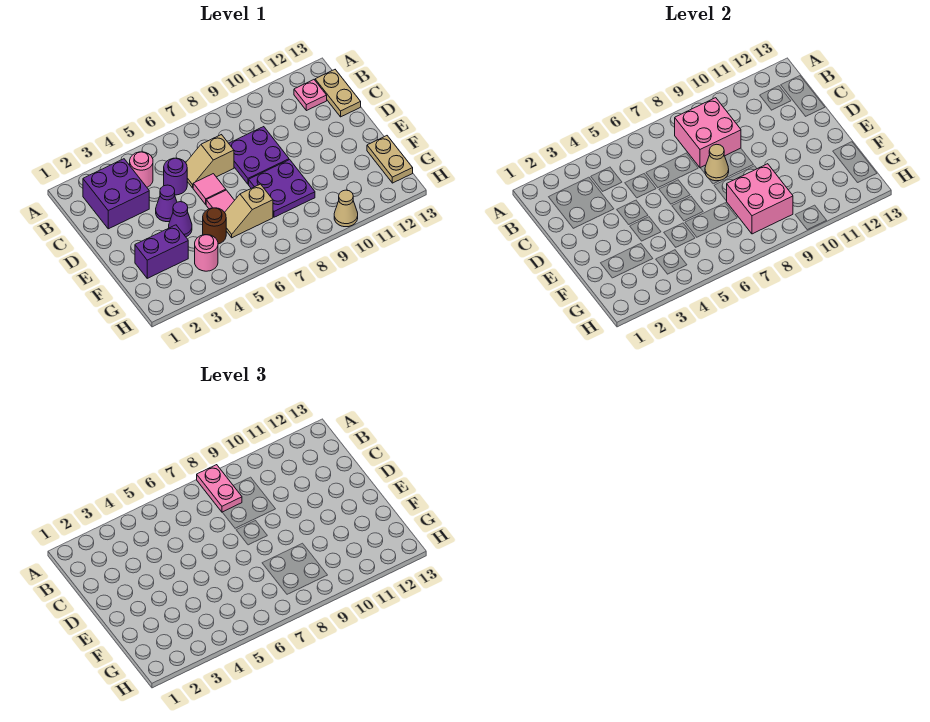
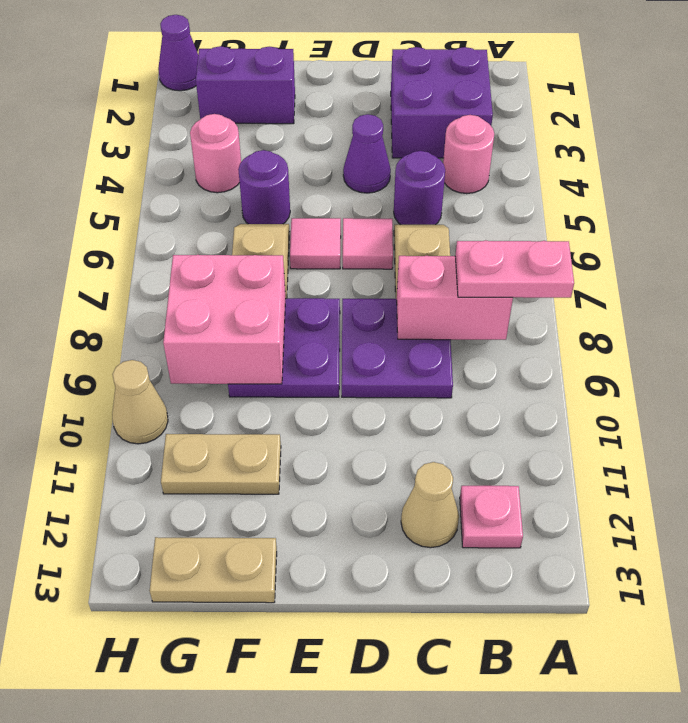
pink 2x2 brick [675,98,741,168] -> pink 1x2 brick [397,256,513,340]
tan 1x2 plate [315,70,361,117] -> tan 1x2 plate moved to [161,434,281,494]
tan 1x1 cone [705,144,729,181] -> tan 1x1 cone moved to [401,462,459,548]
purple 1x1 cone [169,202,192,237] -> purple 1x1 cone moved to [158,15,198,91]
purple 1x2 brick [135,225,188,278] -> purple 1x2 brick turned to [196,46,295,124]
brown 1x1 round brick [203,208,226,244] -> purple 1x1 round brick [238,150,290,224]

